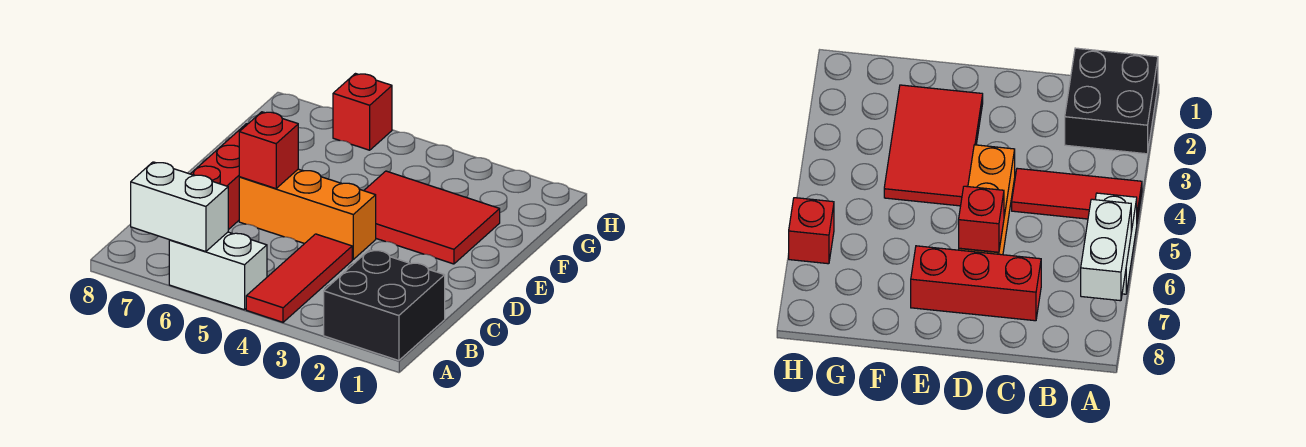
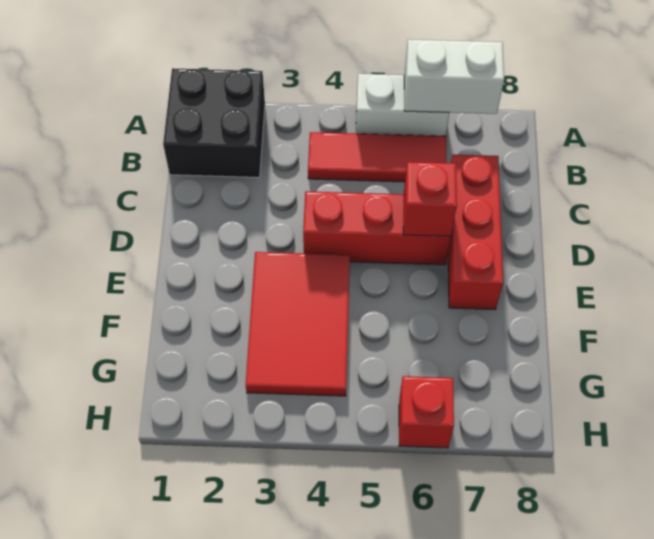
red 1x3 tile [246,234,352,322] -> red 1x3 tile turned to [308,132,446,182]
orange 1x3 brick [239,169,376,259] -> red 1x3 brick [303,191,451,265]
red 2x3 tile [364,171,500,264] -> red 2x3 tile turned to [246,252,350,396]

